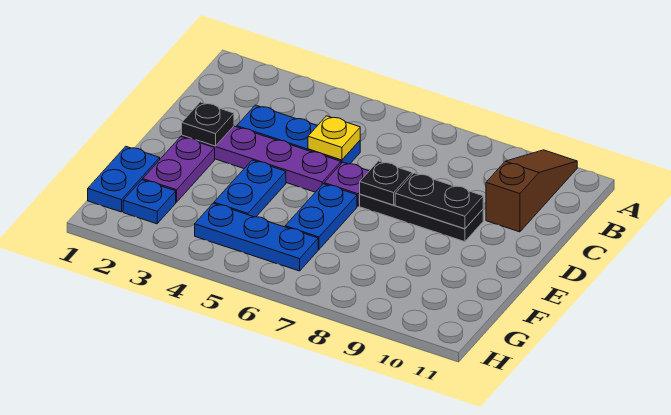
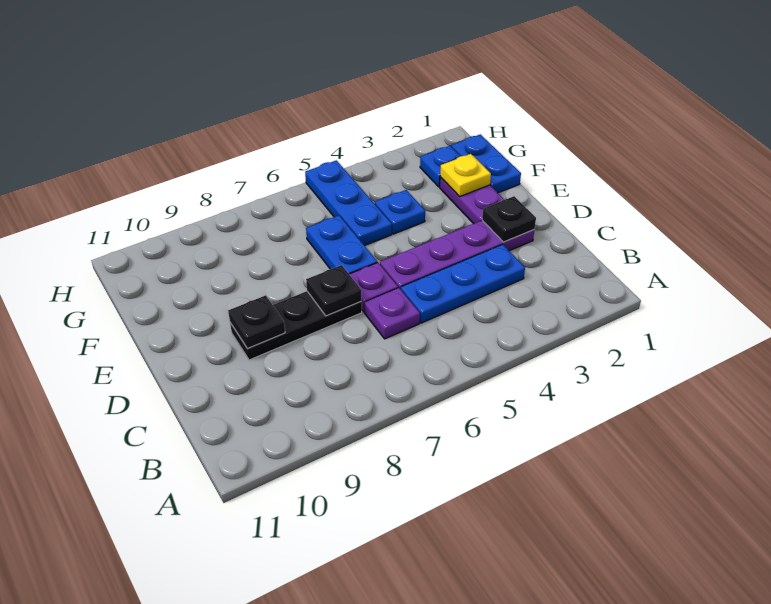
brown 1x3 slope [486,150,577,232] -> none
yellow 1x1 plate [308,116,360,160] -> yellow 1x1 plate moved to [440,154,491,197]
none -> purple 1x1 plate [364,288,420,339]
black 1x2 plate [395,173,483,229] -> black 1x1 plate [228,295,285,349]
blue 1x2 plate [214,160,286,217] -> blue 1x1 plate [375,190,425,234]
blue 1x3 plate [195,203,318,271] -> blue 1x3 plate turned to [305,160,392,246]

